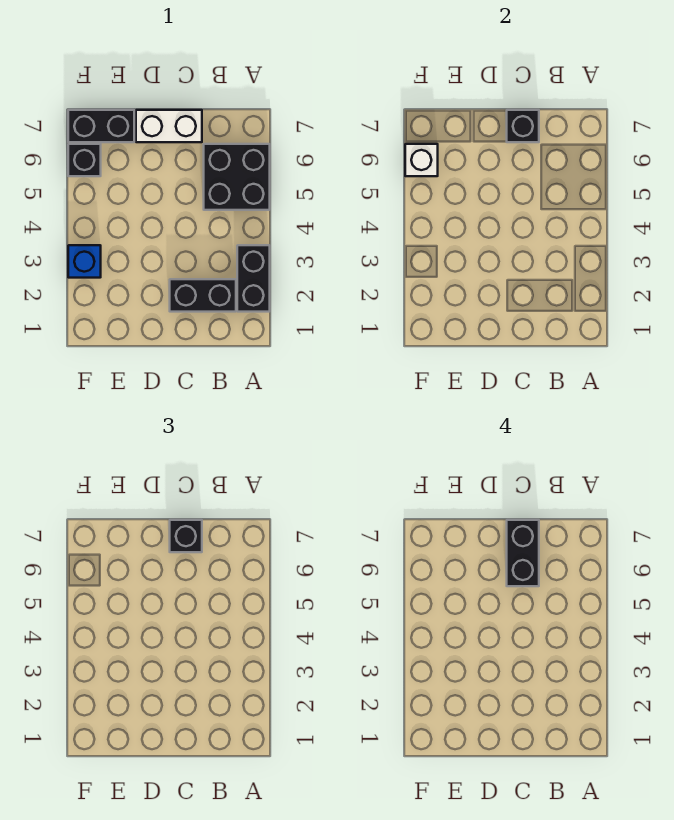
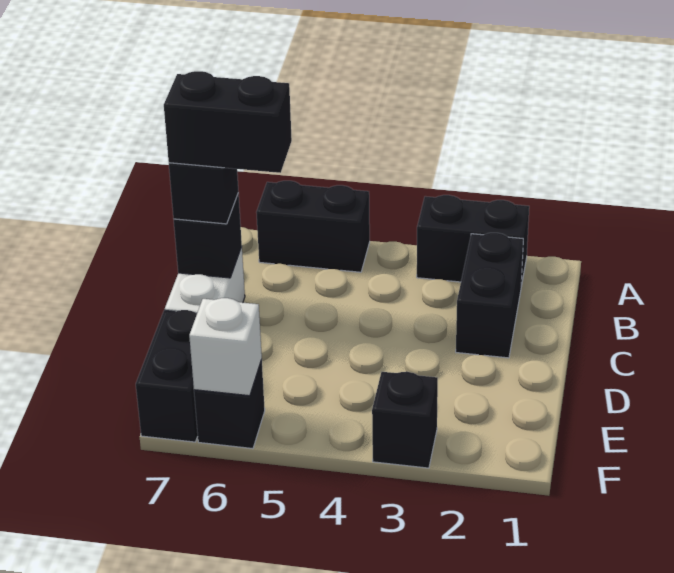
black 2x2 brick [204,144,270,210] -> black 1x2 brick [256,181,370,272]
blue 1x1 brick [68,245,101,278] -> black 1x1 brick [372,372,438,468]

